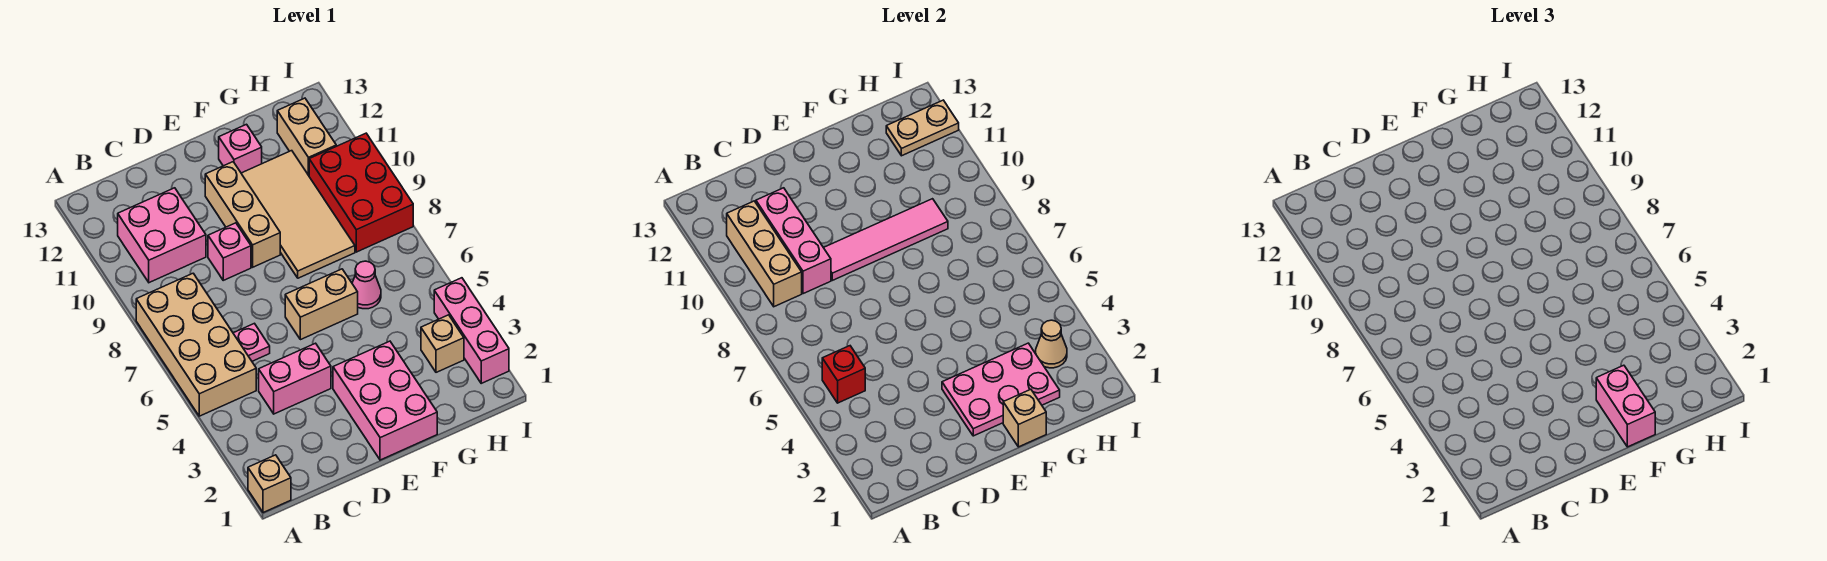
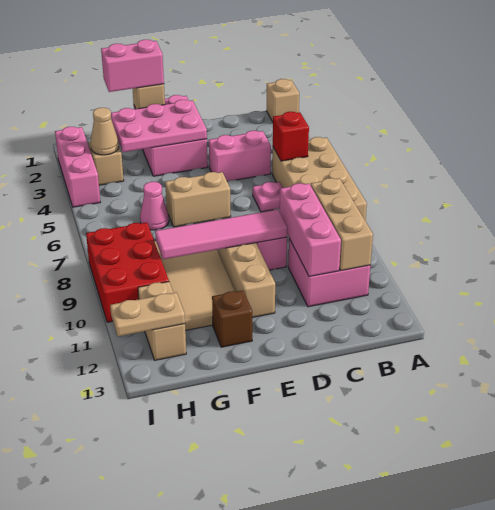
pink 1x2 brick [1596,365,1655,447] -> pink 1x2 brick turned to [101,40,164,92]
pink 1x1 brick [219,124,262,173] -> brown 1x1 brick [212,290,252,347]

